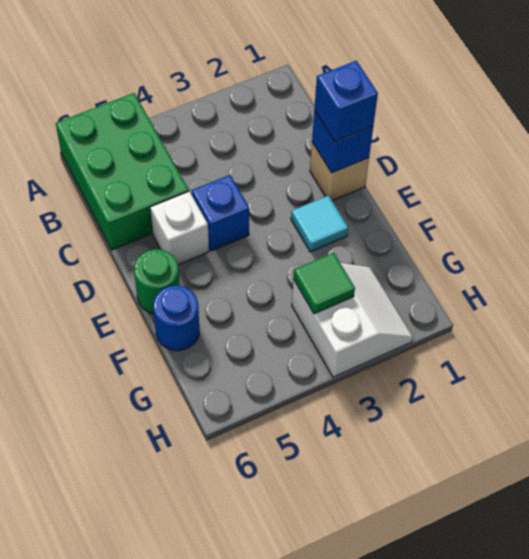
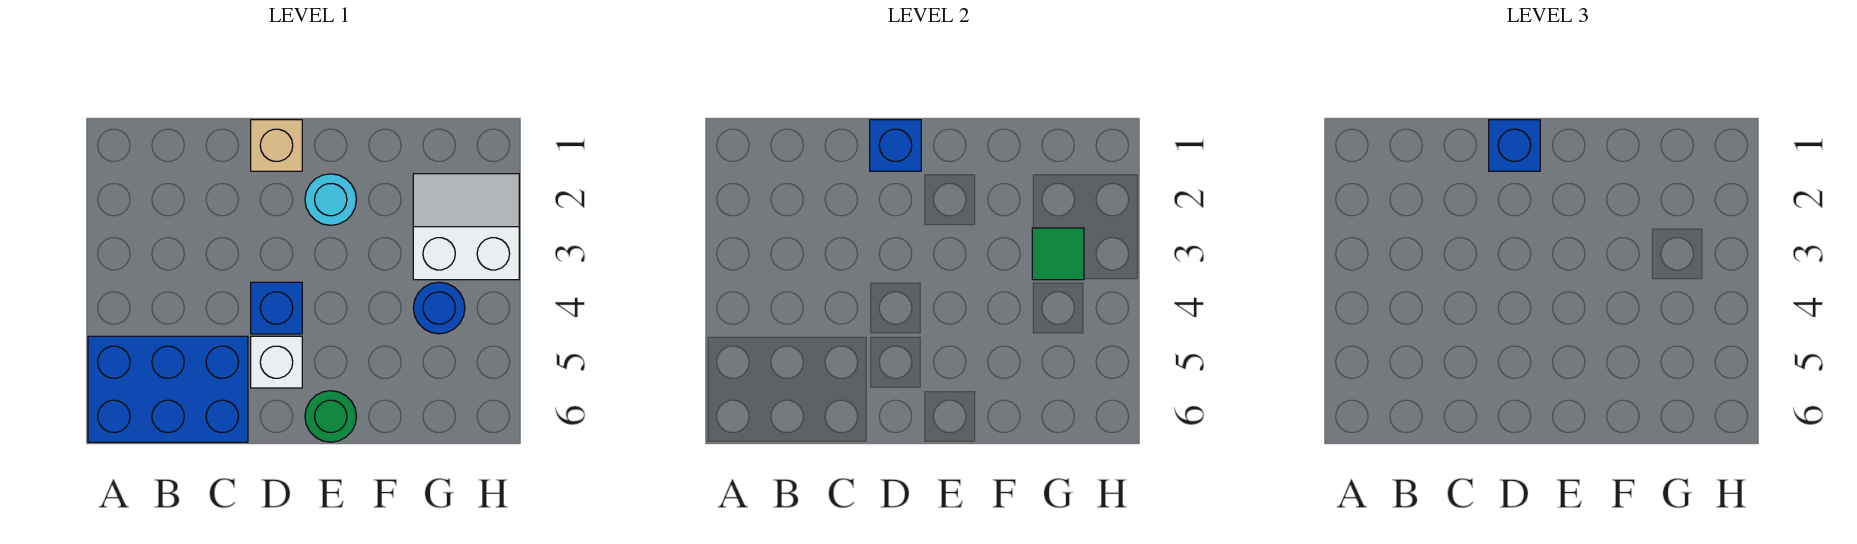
green 2x3 brick [56,93,189,250] -> blue 2x3 brick [88,336,248,442]
cyan 1x1 tile [291,195,348,252] -> cyan 1x1 round brick [305,174,357,225]
blue 1x1 round brick [153,286,199,351] -> blue 1x1 round brick moved to [413,282,465,334]

